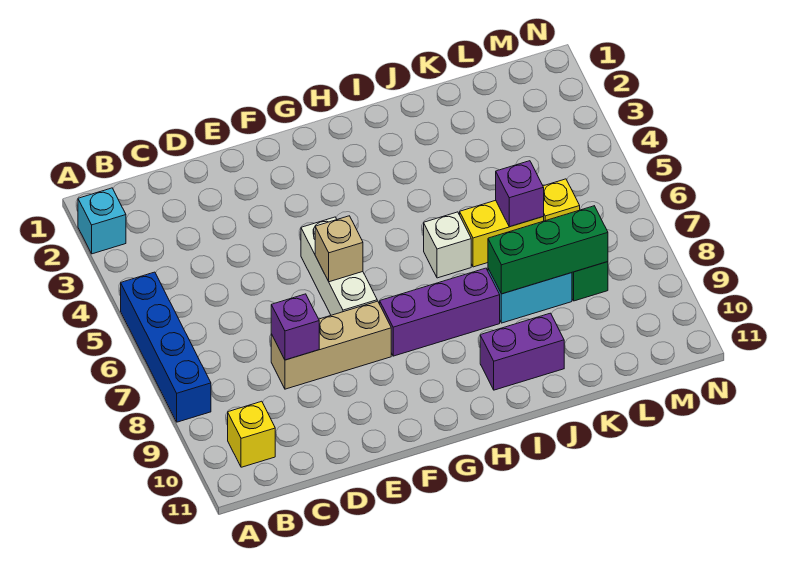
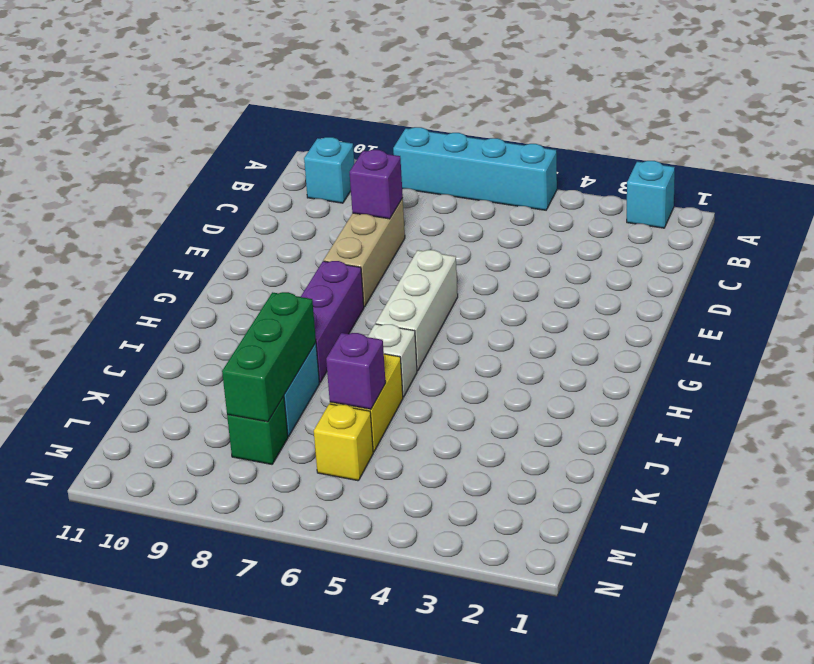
blue 1x4 brick [121,272,211,422] -> cyan 1x4 brick [393,127,557,210]
yellow 1x1 brick [228,401,275,467] -> cyan 1x1 brick [304,137,354,203]
white 1x3 brick [301,217,377,315] -> white 1x3 brick turned to [376,250,458,371]
tan 1x1 brick [315,216,363,282] -> none
purple 1x2 brick [480,313,564,390] -> none

